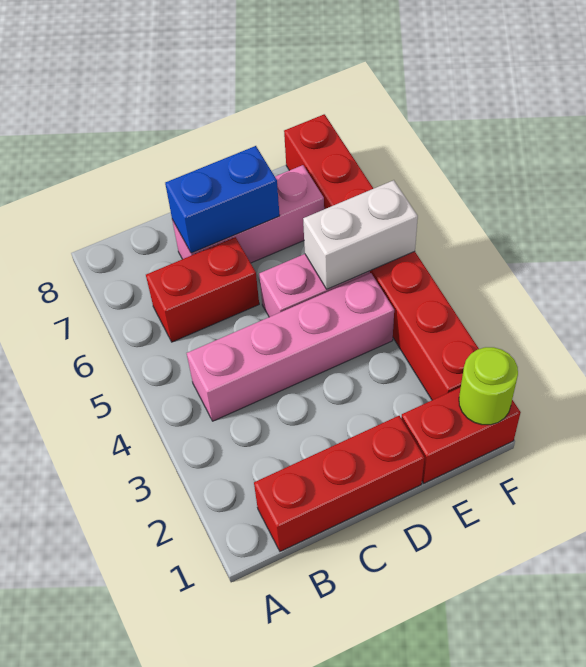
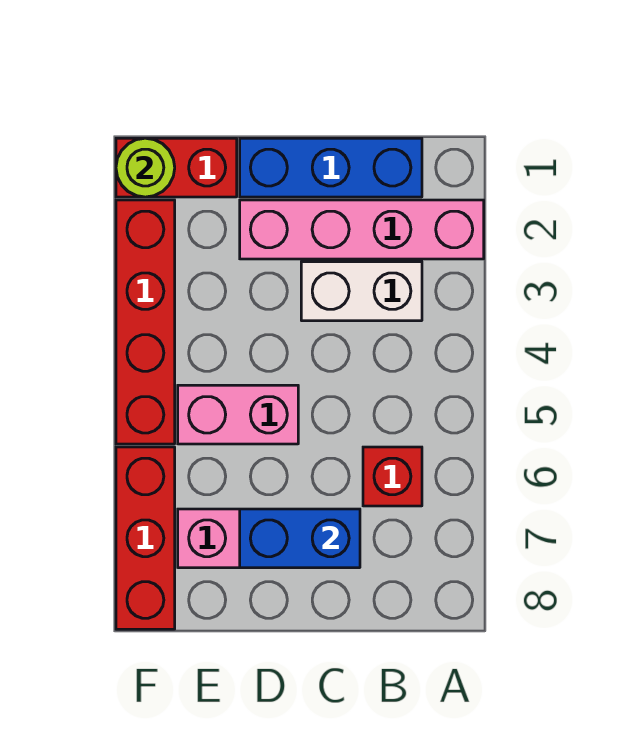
red 1x3 brick [254,416,425,551] -> blue 1x3 brick [240,138,422,197]
pink 1x4 brick [187,273,394,421] -> pink 1x4 brick moved to [240,200,484,259]
red 1x2 brick [146,237,259,342] -> red 1x1 brick [363,447,422,506]
white 1x2 brick [303,180,418,289] -> white 1x2 brick moved to [301,262,422,321]

